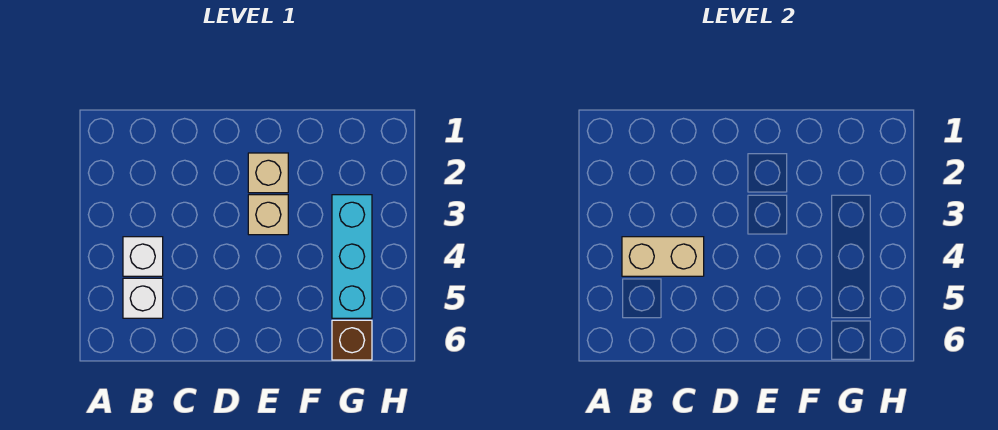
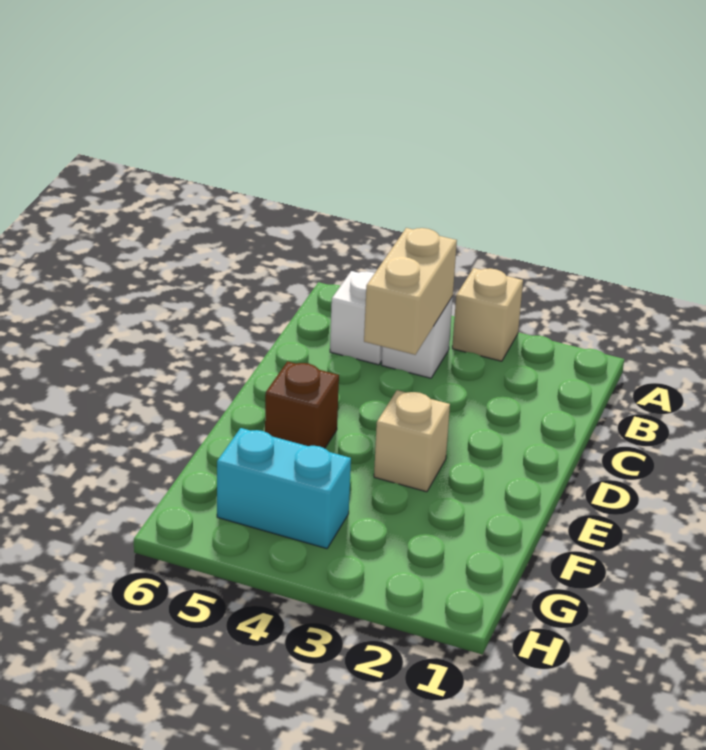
tan 1x1 brick [248,153,288,193] -> tan 1x1 brick moved to [452,268,523,361]
cyan 1x3 brick [332,195,372,318] -> cyan 1x2 brick [217,428,351,549]
brown 1x1 brick [332,320,372,360] -> brown 1x1 brick moved to [265,361,339,448]

